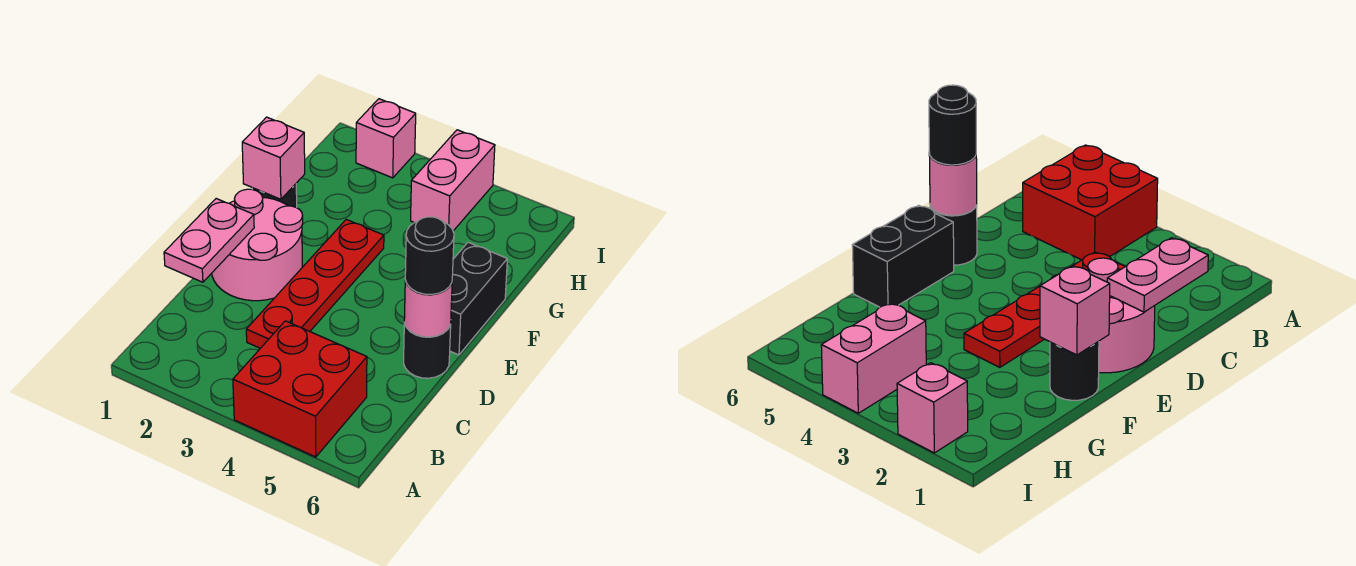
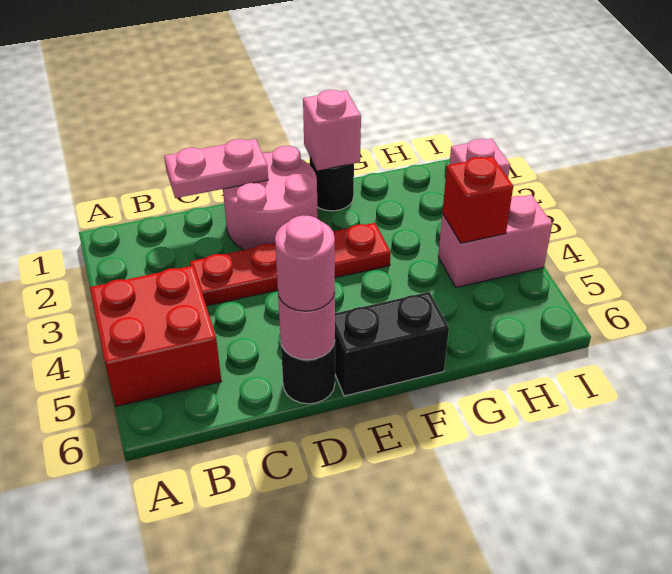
black 1x1 round brick [405,217,454,295] -> pink 1x1 round brick [275,215,335,311]
none -> red 1x1 brick [442,156,513,243]

